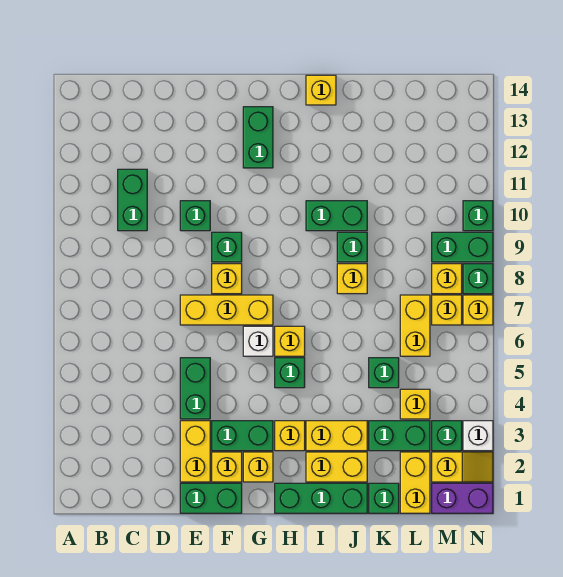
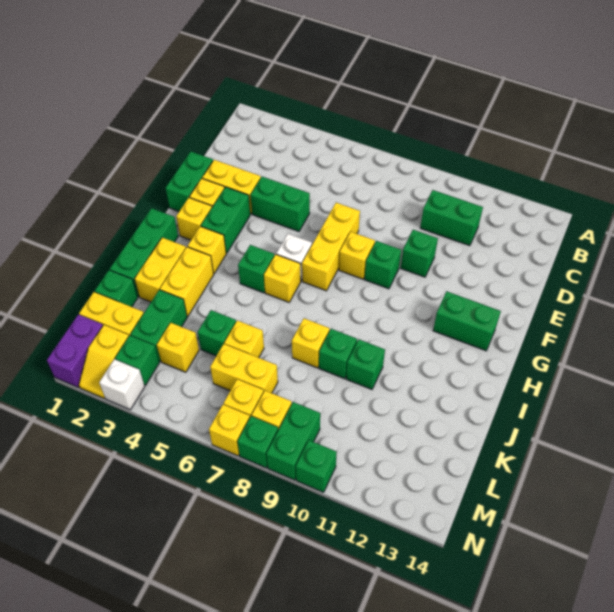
green 1x2 brick [306,201,367,231] -> green 1x1 brick [346,339,385,389]
yellow 1x1 brick [306,75,336,105] -> yellow 1x1 brick moved to [224,320,264,358]

